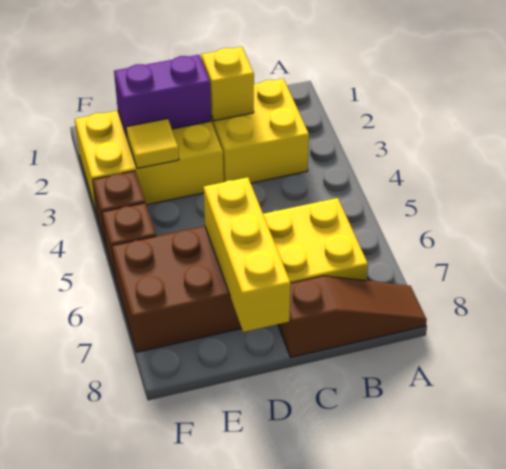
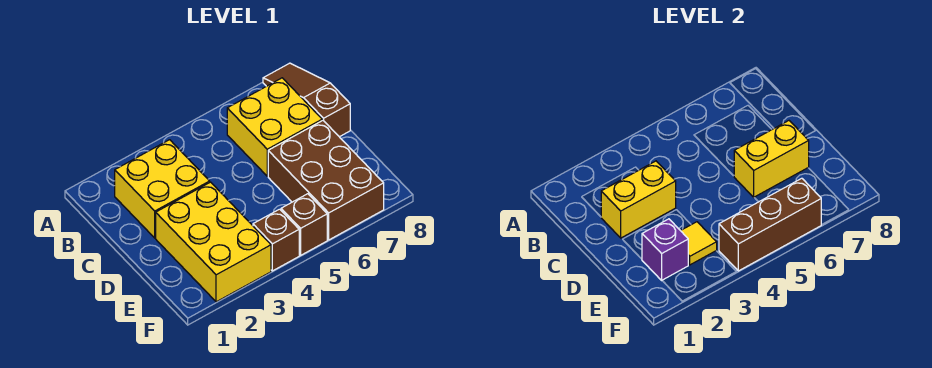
yellow 1x1 brick [201,47,254,121] -> yellow 1x2 brick [601,161,676,238]
purple 1x2 brick [114,55,211,136] -> purple 1x1 brick [642,219,688,280]
yellow 1x3 brick [203,177,291,332] -> yellow 1x2 brick [734,121,809,197]
none -> brown 1x3 brick [719,178,821,271]

